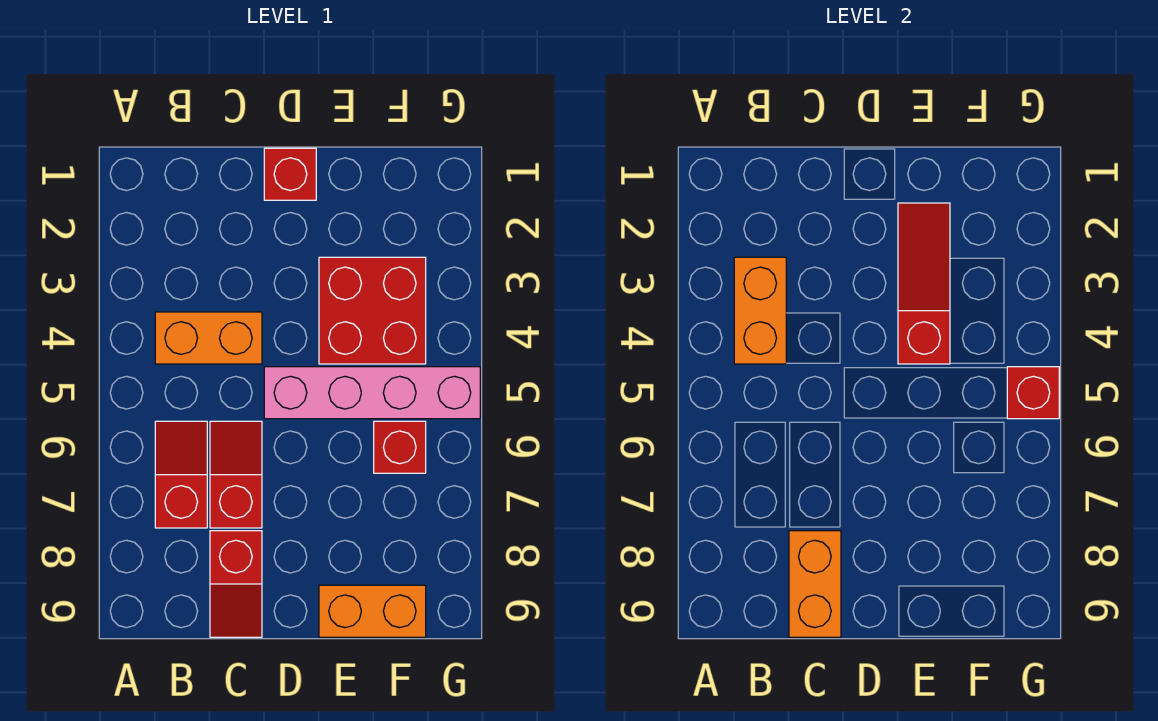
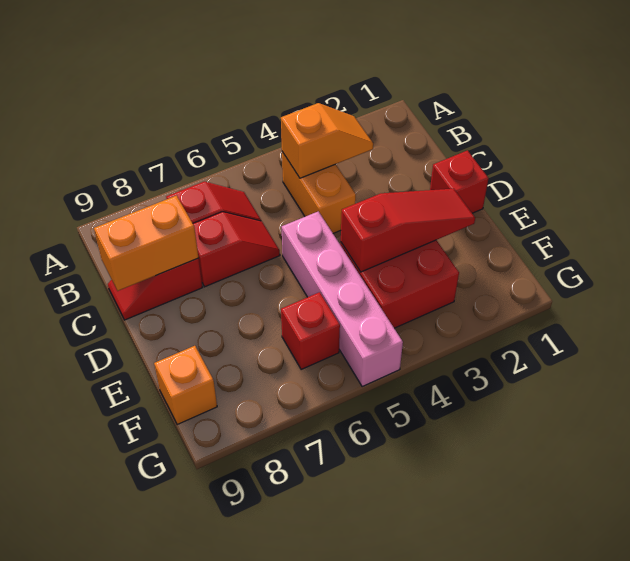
orange 1x2 brick [734,257,786,364] -> orange 1x2 slope [281,103,373,178]
orange 1x2 brick [319,585,426,637] -> orange 1x1 brick [154,346,217,425]
red 1x1 brick [1007,367,1059,419] -> none

